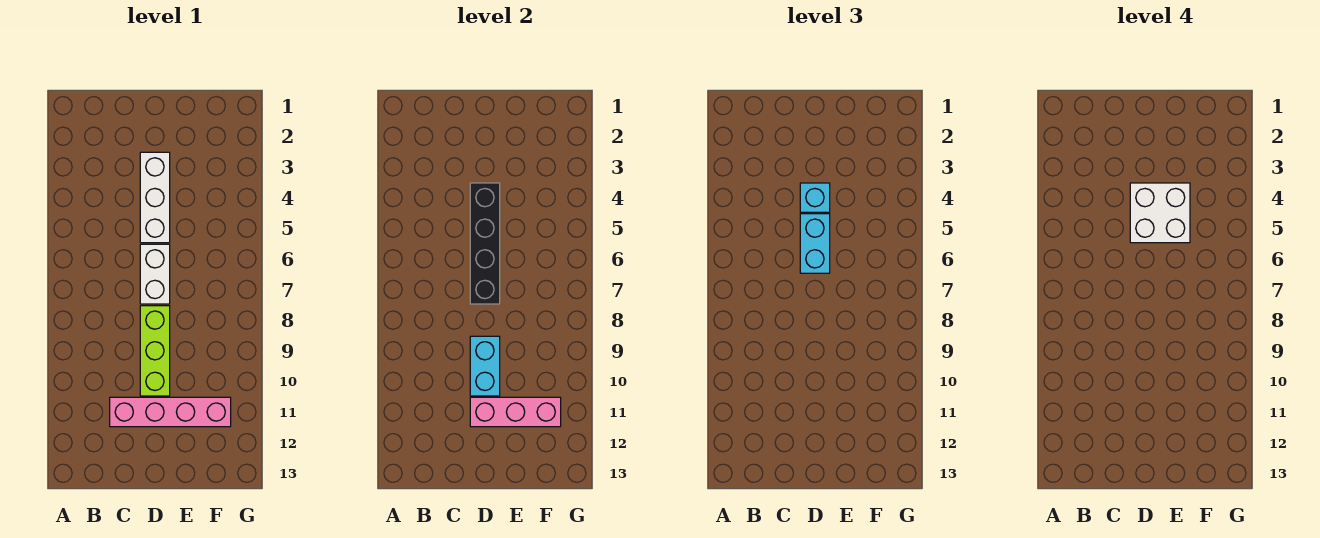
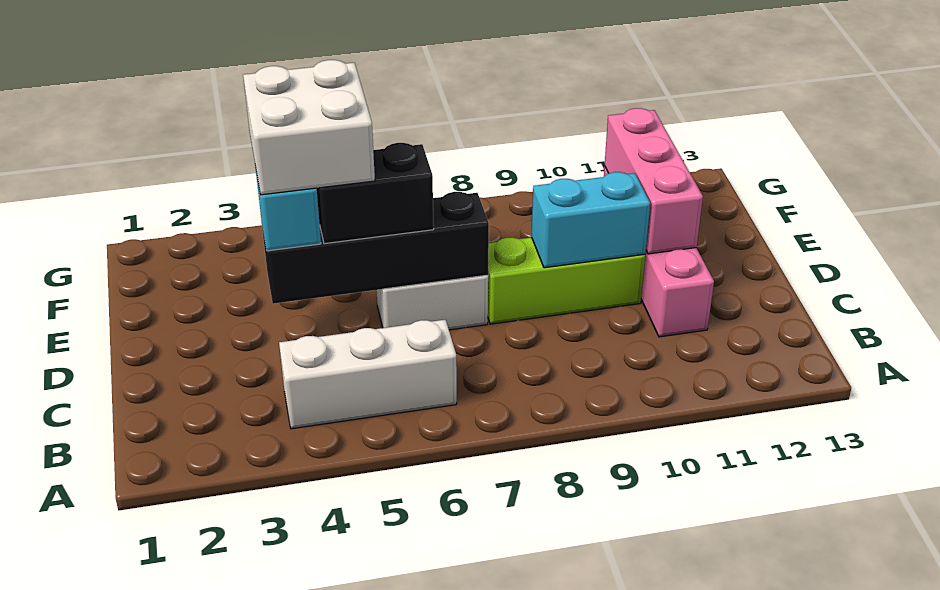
white 1x3 brick [140,152,170,243] -> white 1x3 brick moved to [279,320,457,429]
cyan 1x2 brick [800,214,830,273] -> black 1x2 brick [317,143,434,244]

